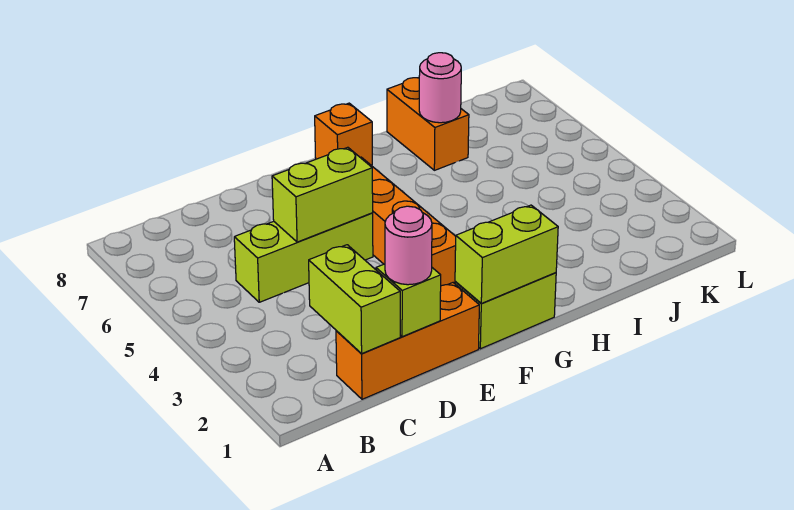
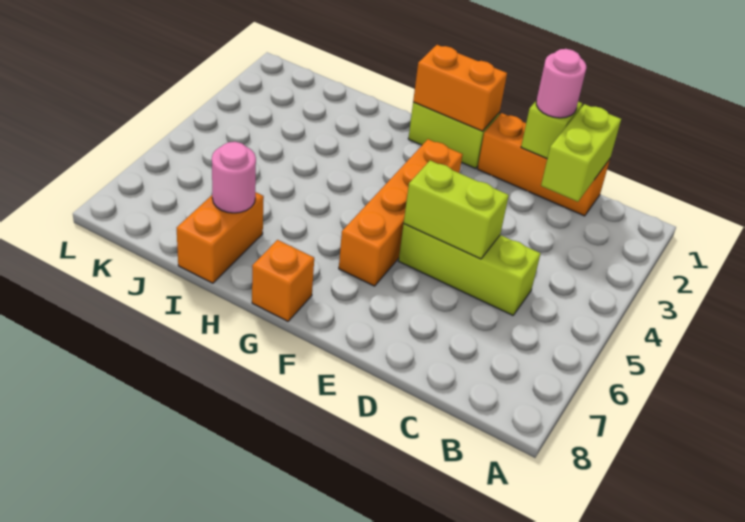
lime 1x2 brick [455,205,558,303] -> orange 1x2 brick [413,45,507,131]

